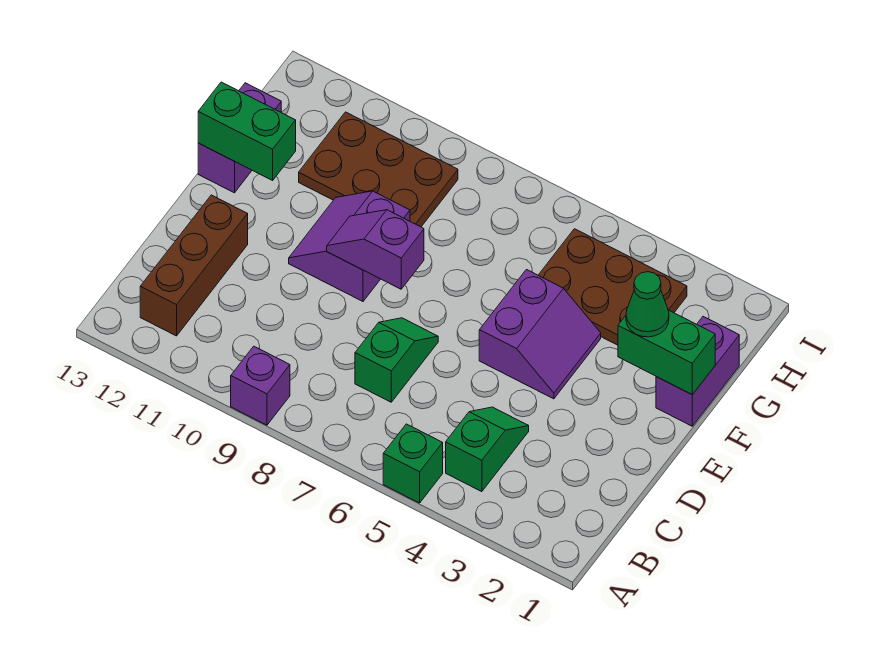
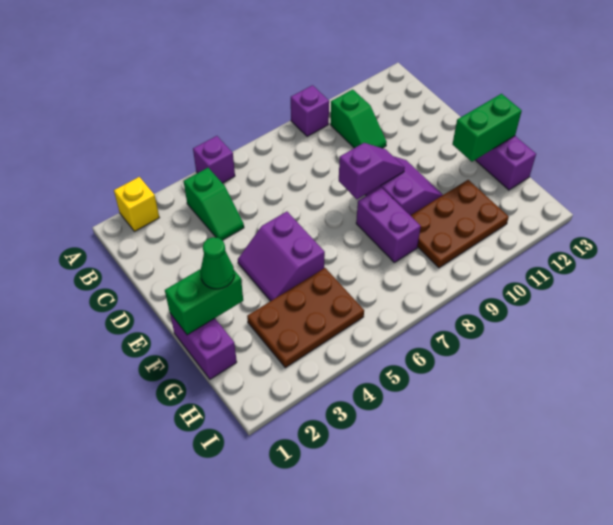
none -> yellow 1x1 brick [114,177,159,231]
green 1x1 brick [383,424,443,503] -> purple 1x1 brick [193,136,235,183]
brown 1x3 brick [140,195,248,336] -> none
green 1x2 slope [355,318,438,402] -> green 1x2 slope moved to [330,90,387,148]
none -> purple 1x2 brick [356,187,421,262]

